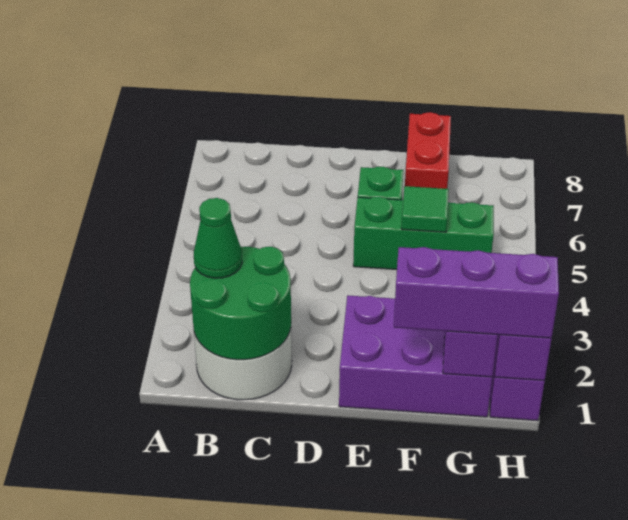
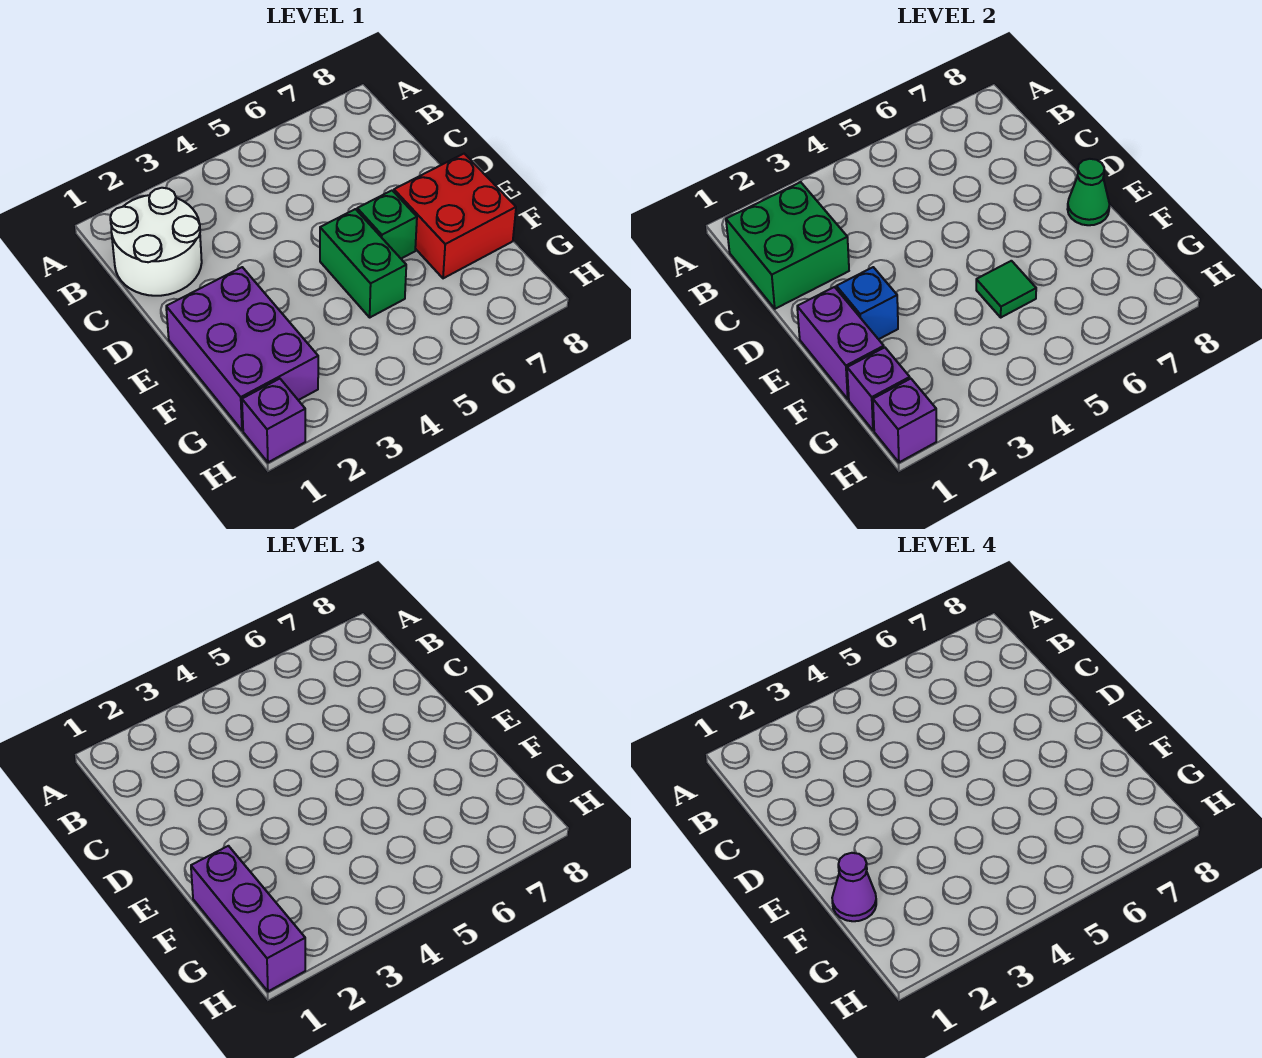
green 2x2 round brick [190,246,291,360] -> green 2x2 brick [726,182,849,309]
green 1x1 cone [194,198,242,278] -> green 1x1 cone moved to [1068,159,1110,225]
none -> purple 1x2 brick [797,287,884,399]
none -> blue 1x1 brick [836,267,898,339]
green 1x3 brick [353,197,494,270] -> green 1x2 brick [320,209,406,317]
none -> purple 1x1 cone [832,853,876,921]
red 1x2 brick [405,112,451,189] -> red 2x2 brick [394,154,516,278]

